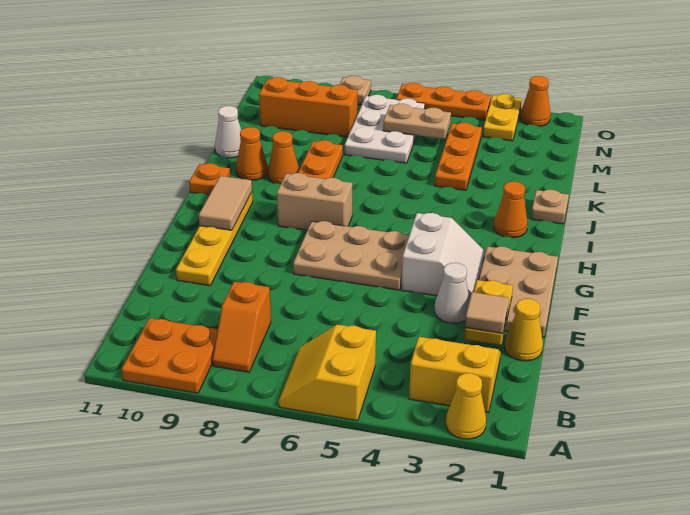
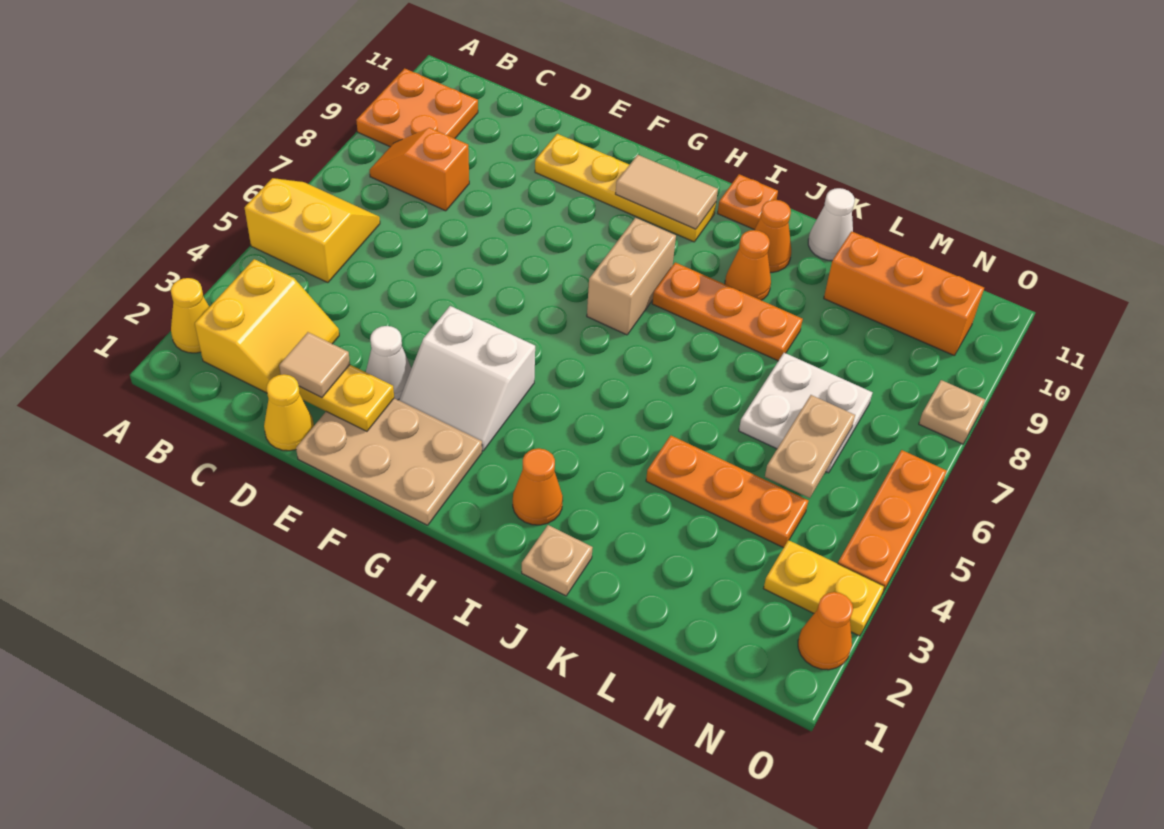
tan 2x3 plate [293,221,409,290] -> none
white 2x3 plate [345,94,425,163] -> white 2x2 plate [739,353,873,473]
orange 1x3 brick [259,77,358,137] -> orange 1x3 brick turned to [824,231,984,356]

